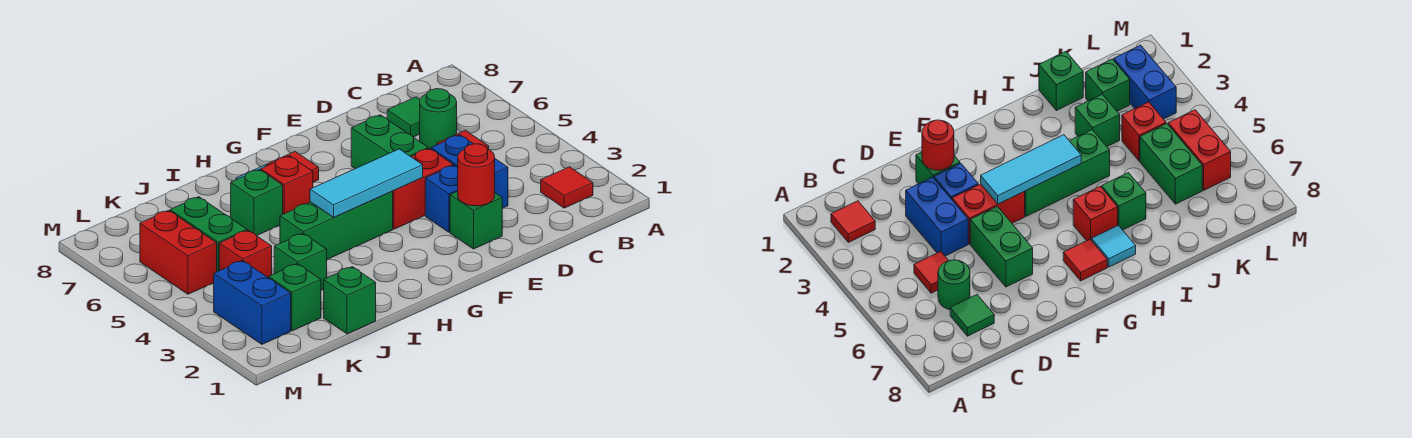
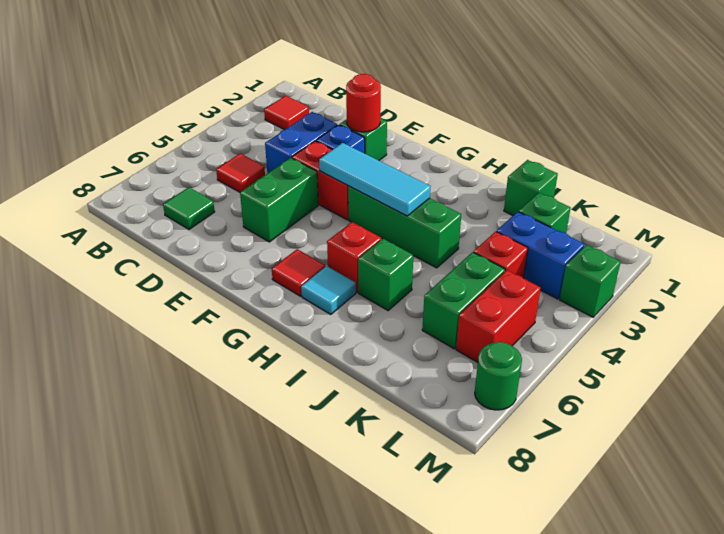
green 1x1 round brick [420,89,457,149] -> green 1x1 round brick moved to [475,342,522,410]
green 1x1 brick [274,233,327,290] -> green 1x1 brick moved to [560,245,621,317]
blue 1x2 brick [214,261,291,344] -> blue 1x2 brick turned to [497,212,585,299]

